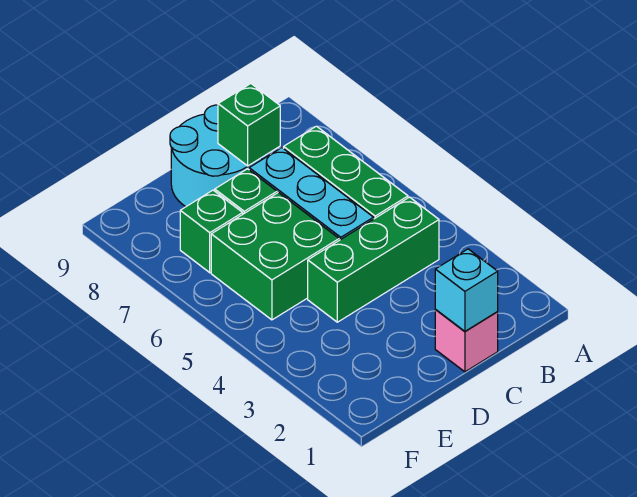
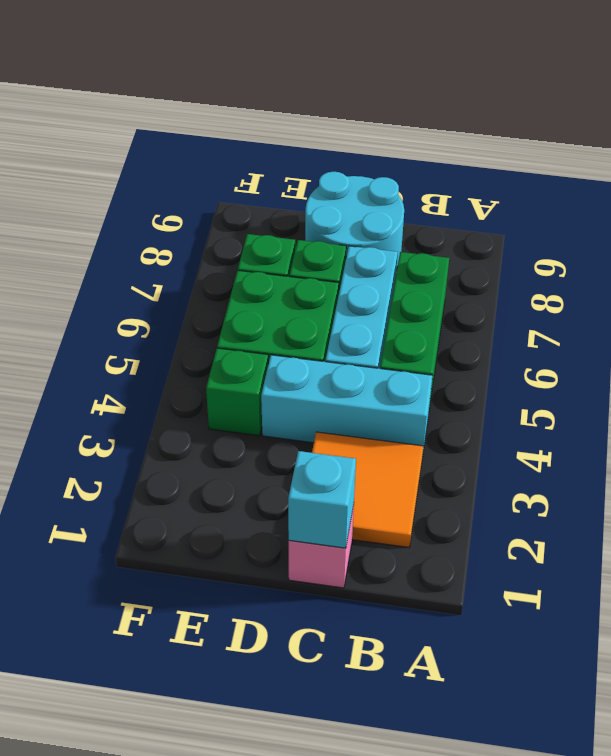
none -> orange 2x2 tile [312,432,424,547]
green 1x3 brick [308,197,439,322] -> cyan 1x3 brick [261,355,433,457]
green 1x1 brick [218,84,280,166] -> green 1x1 brick moved to [206,348,268,436]

